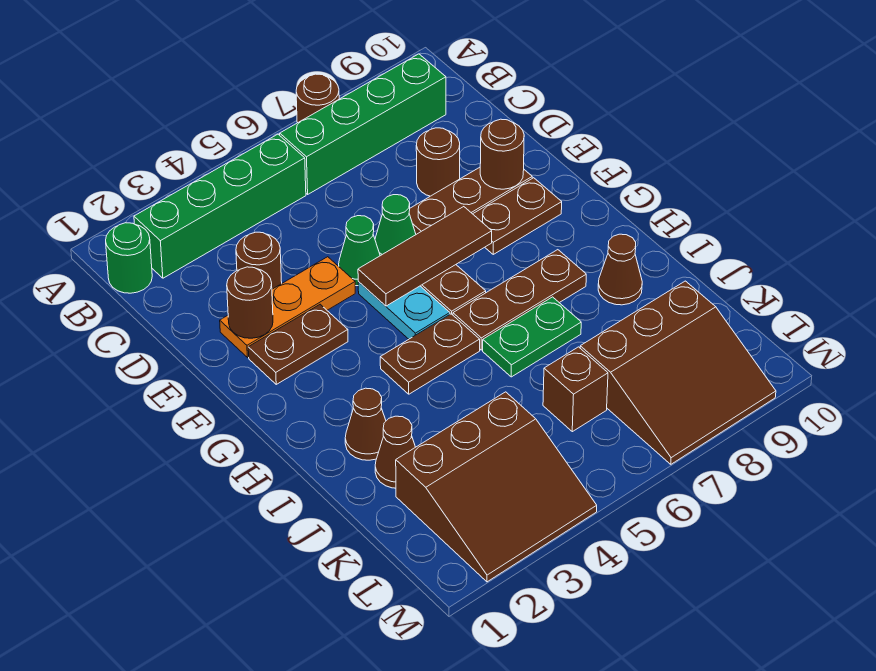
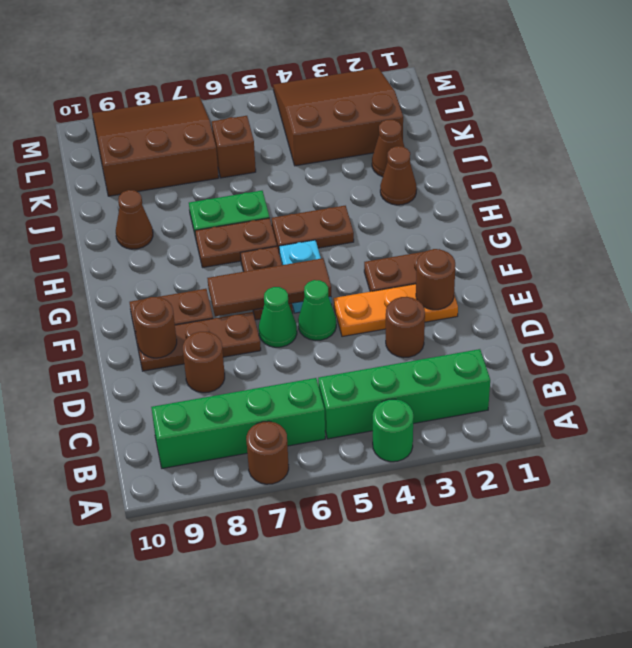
green 1x1 round brick [106,223,152,293] -> green 1x1 round brick moved to [373,399,413,462]
brown 1x3 plate [453,250,586,350] -> brown 1x2 plate [195,218,277,267]

